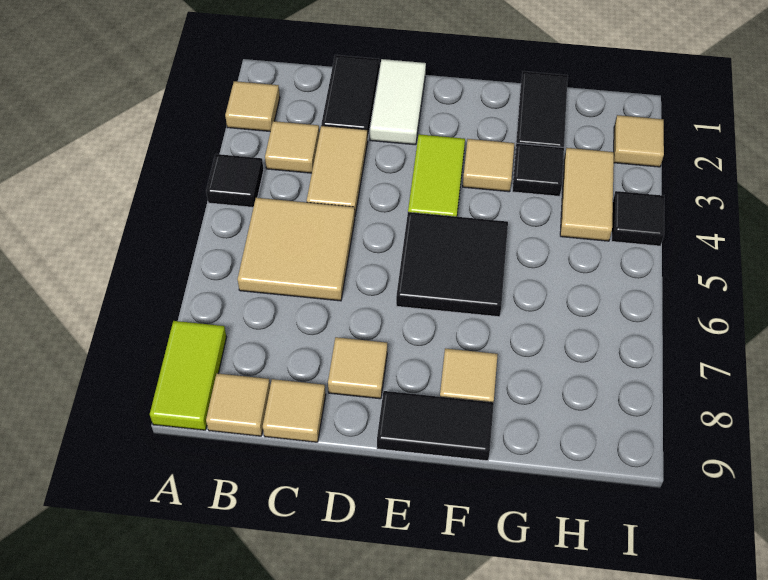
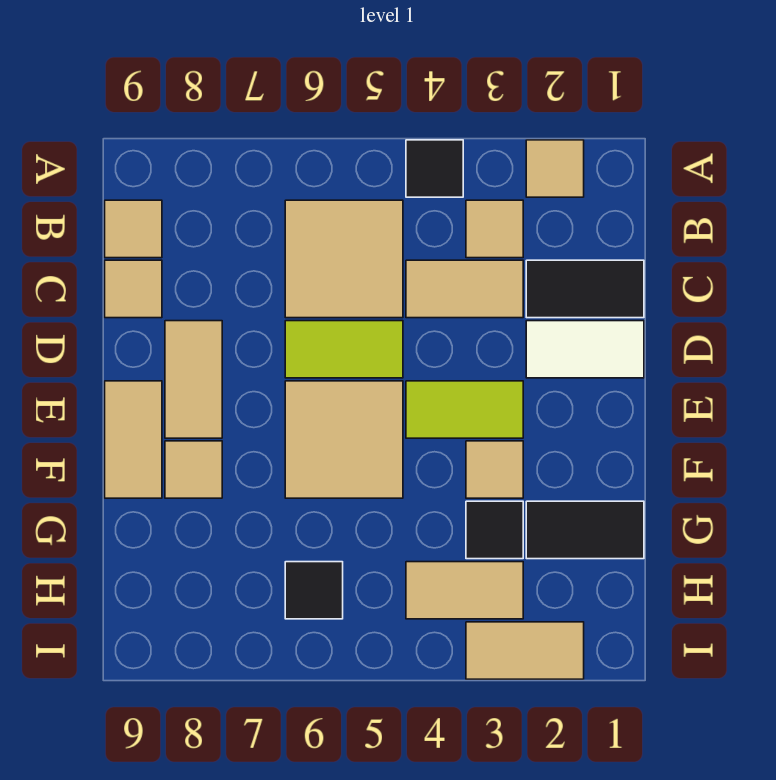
lime 1x2 tile [150,321,226,430] -> lime 1x2 tile moved to [285,321,403,378]
tan 1x1 tile [328,337,387,399] -> tan 1x2 tile [165,321,222,438]
black 2x2 tile [396,212,508,317] -> tan 2x2 tile [285,381,403,498]
black 1x2 tile [377,391,494,461] -> tan 1x2 tile [105,381,162,498]
tan 1x1 tile [614,115,664,167] -> tan 1x2 tile [466,622,584,679]
black 1x1 tile [612,191,664,246] -> black 1x1 tile moved to [285,562,343,619]

